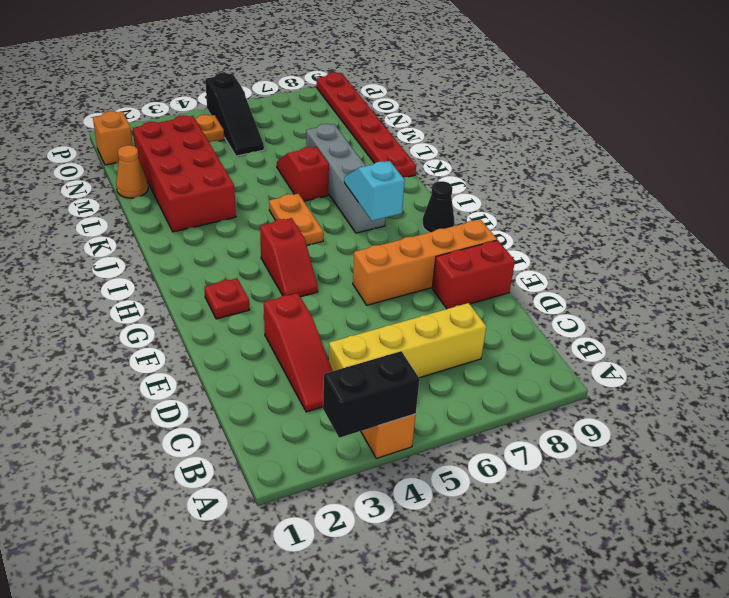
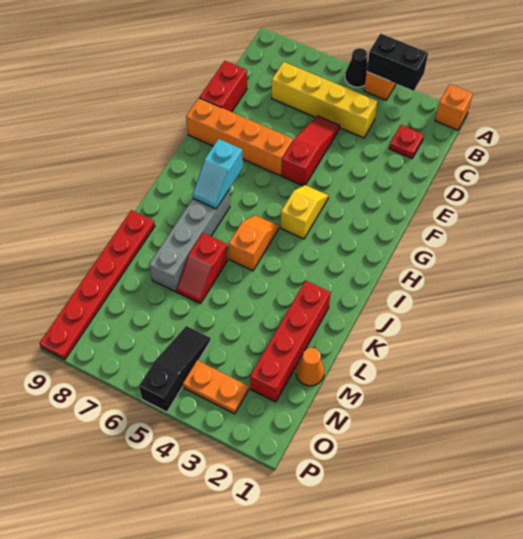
red 1x3 slope [264,293,332,412] -> red 1x3 slope moved to [282,116,340,186]
red 1x2 brick [432,240,515,309] -> red 1x2 brick turned to [199,61,247,112]
red 1x1 plate [204,278,249,319] -> red 1x1 plate moved to [389,125,424,158]
red 1x2 slope [260,218,318,297] -> yellow 1x2 slope [281,185,329,239]
black 1x1 cone [423,181,454,232] -> black 1x1 cone moved to [345,48,368,87]
orange 1x2 plate [269,194,323,245] -> orange 1x2 slope [229,215,279,271]
red 2x4 brick [133,115,236,232] -> red 1x4 brick [250,281,331,402]
orange 1x1 brick [93,111,133,165] -> orange 1x1 brick moved to [435,84,473,130]

